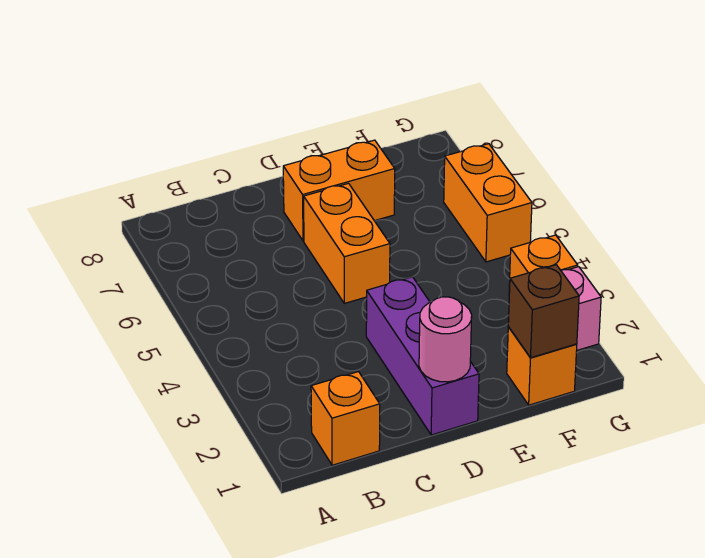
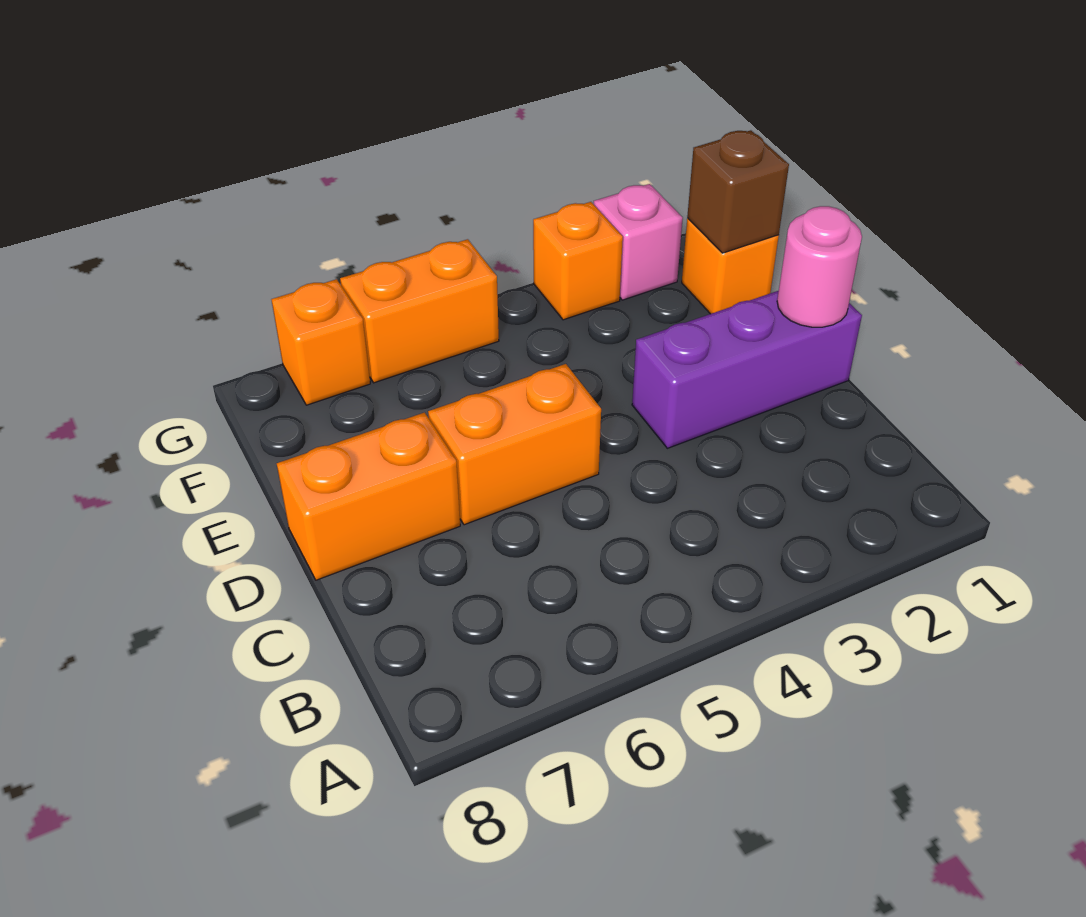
orange 1x1 brick [311,372,380,465] -> orange 1x1 brick moved to [271,279,370,405]
orange 1x2 brick [283,140,395,241] -> orange 1x2 brick turned to [277,413,460,580]

